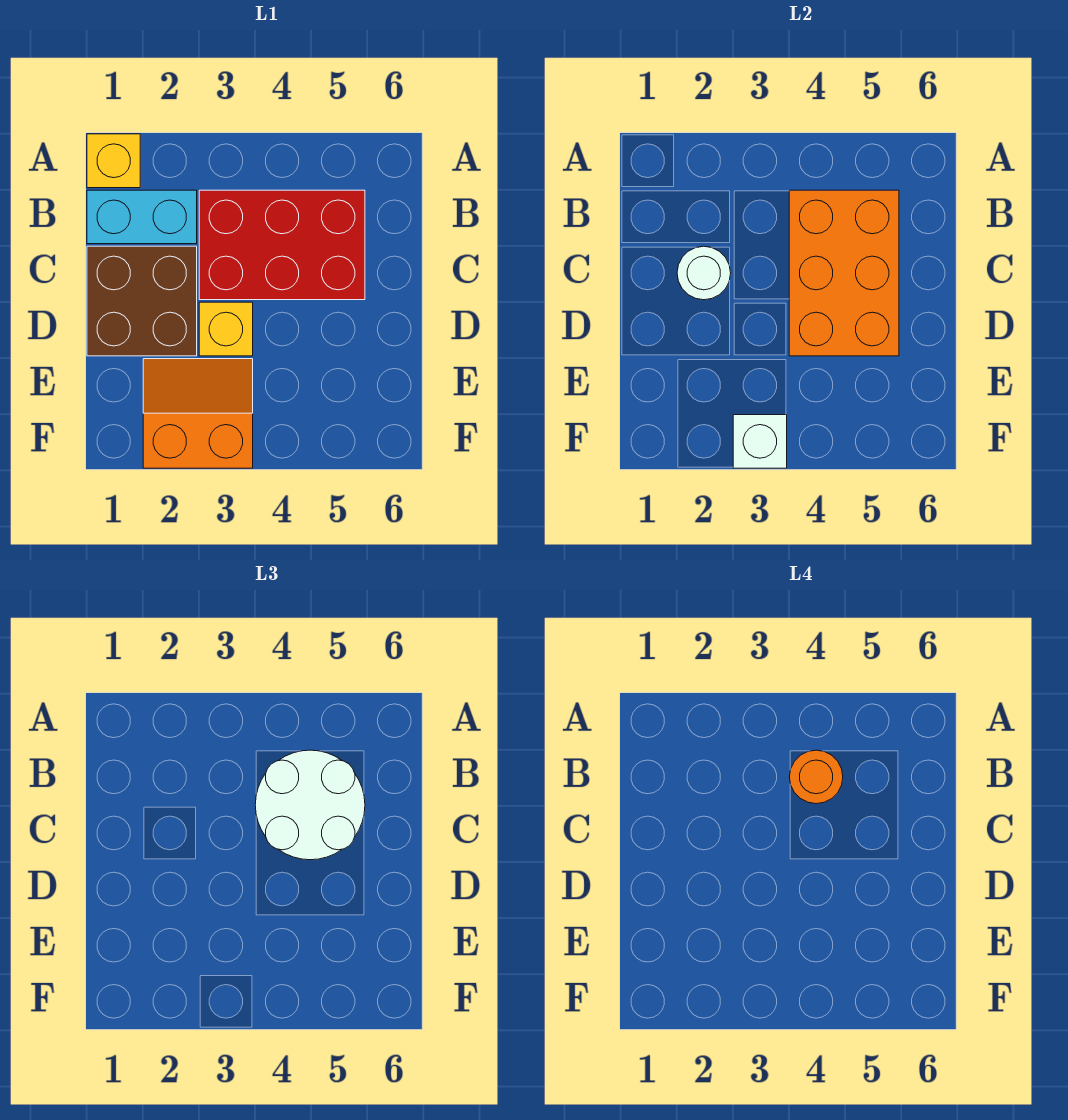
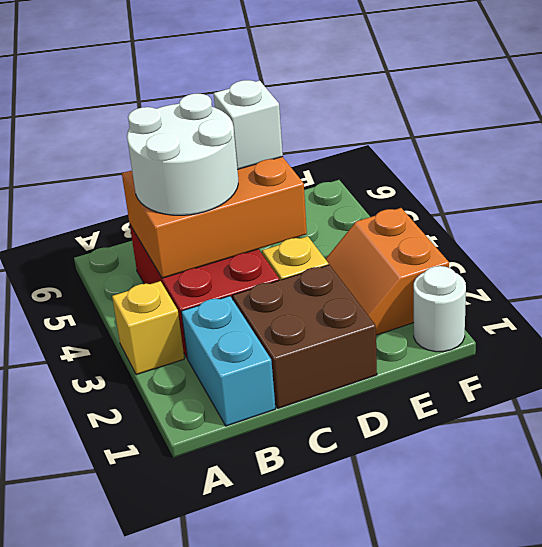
yellow 1x1 brick [87,134,140,188] -> yellow 1x1 brick moved to [112,281,184,375]
orange 1x1 round brick [790,750,843,804] -> none
white 1x1 round brick [677,246,731,300] -> white 1x1 round brick moved to [414,266,466,352]
white 1x1 brick [733,415,787,468] -> white 1x1 brick moved to [214,80,283,169]

